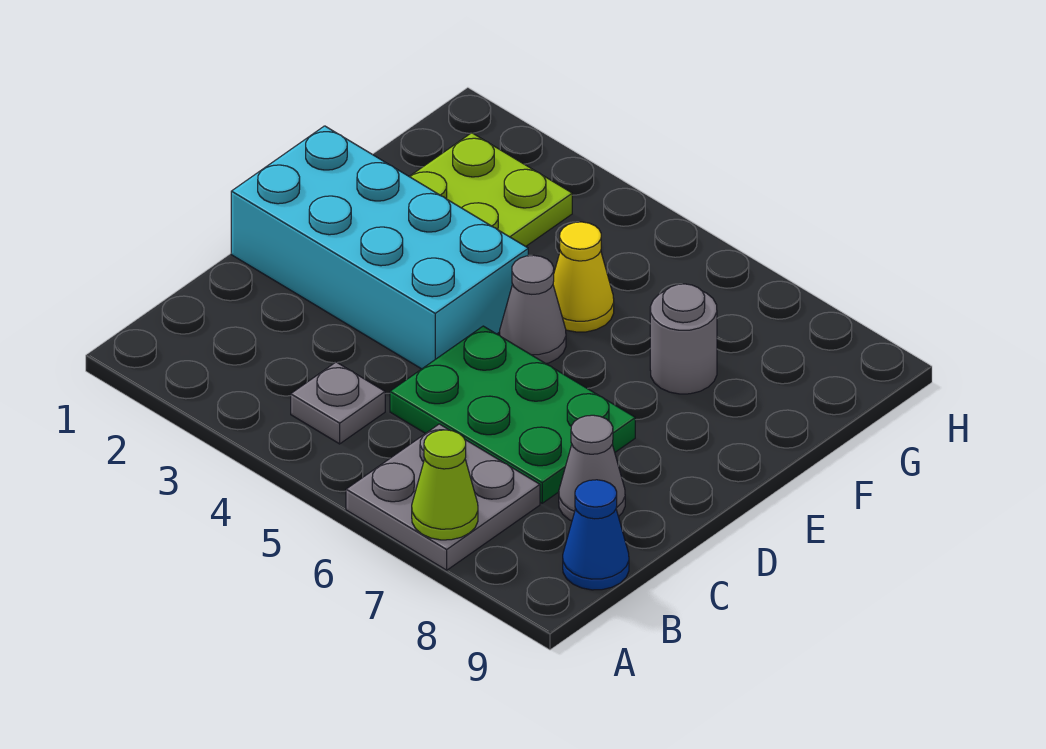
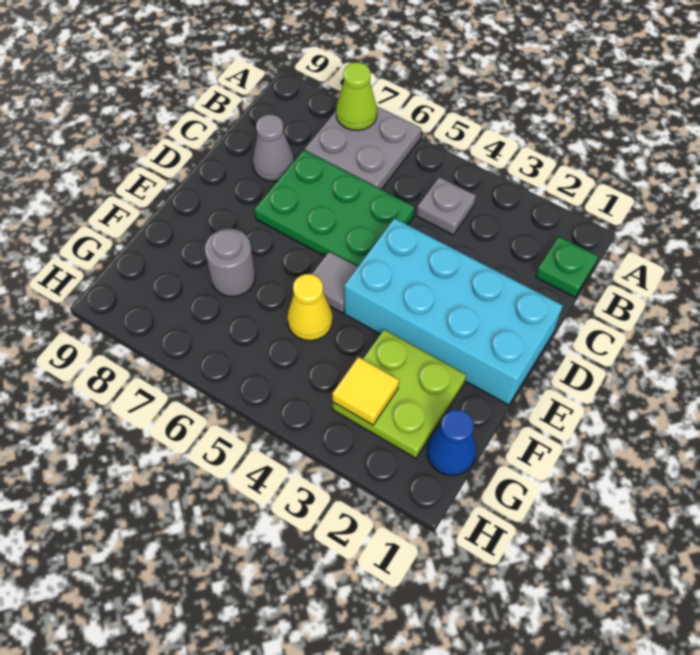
none -> green 1x1 plate [536,237,598,297]
blue 1x1 cone [563,480,629,590] -> blue 1x1 cone moved to [427,410,476,475]
grey 1x1 cone [500,255,566,364] -> grey 1x1 tile [312,252,357,313]
none -> yellow 1x1 tile [332,357,399,425]

